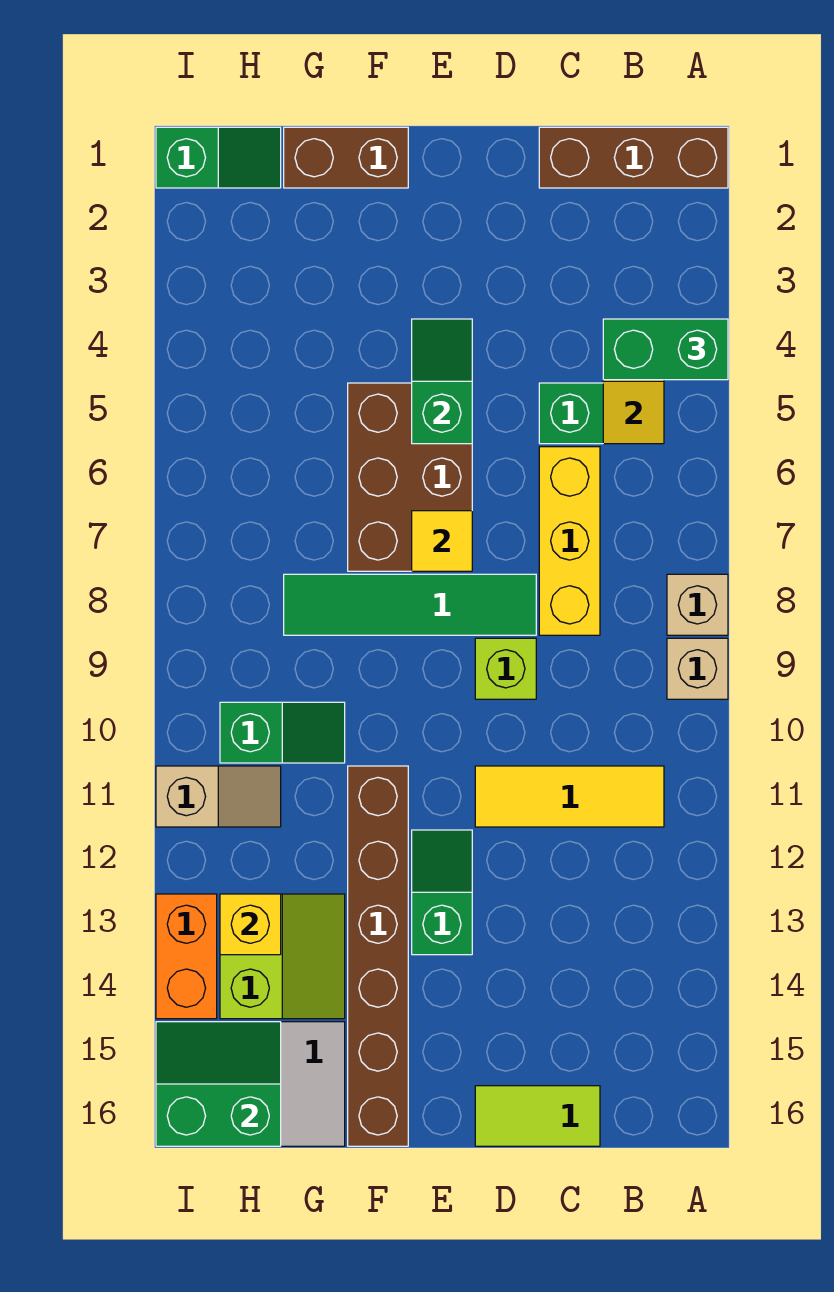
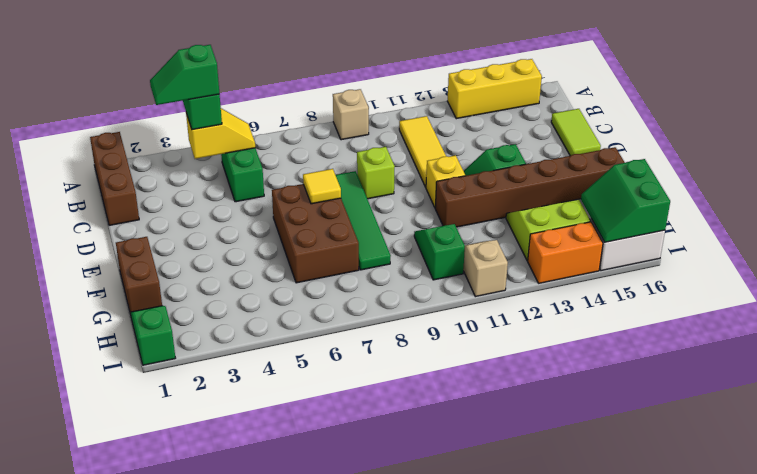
tan 1x1 brick [667,574,728,635] -> none
yellow 1x3 brick [539,447,600,635] -> yellow 1x3 brick moved to [448,59,542,119]
green 1x2 slope [412,319,472,444] -> green 1x2 slope moved to [150,45,219,105]
brown 2x3 brick [348,383,472,571] -> brown 2x3 brick turned to [272,184,359,283]
yellow 1x1 brick [220,894,281,955] -> yellow 1x1 brick moved to [426,155,465,207]

